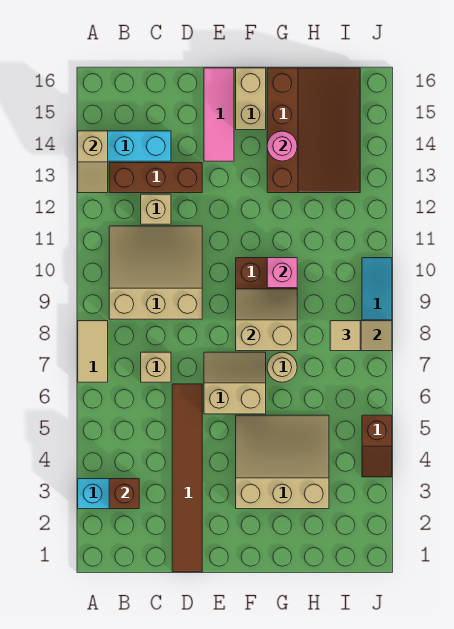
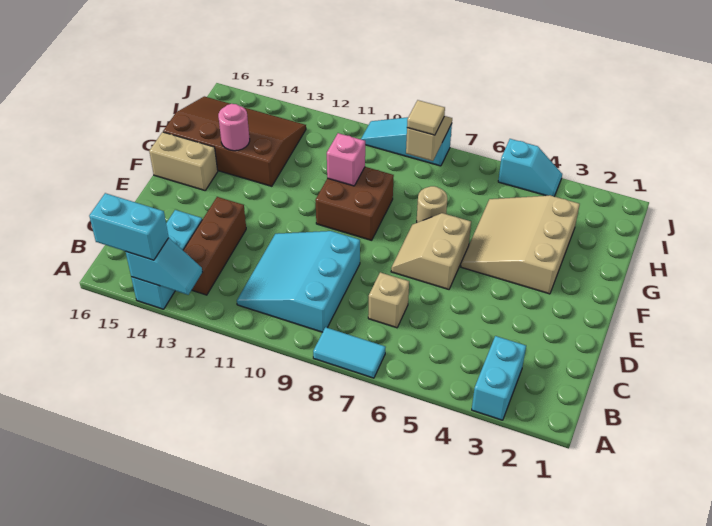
tan 1x2 tile [78,321,108,382] -> cyan 1x2 tile [313,327,386,378]
tan 1x2 slope [78,131,108,193] -> cyan 1x2 slope [126,238,202,295]
none -> cyan 1x2 brick [89,193,169,260]
brown 1x1 brick [109,479,139,509] -> none
tan 3x3 slope [109,226,202,319] -> cyan 3x3 slope [237,231,360,332]
tan 1x1 brick [141,194,171,224] -> none
brown 1x6 tile [172,384,202,572] -> none
pink 1x3 tile [204,68,234,161] -> none
tan 2x2 slope [236,289,297,351] -> none
brown 1x2 slope [362,415,392,477] -> cyan 1x2 slope [498,139,562,196]

